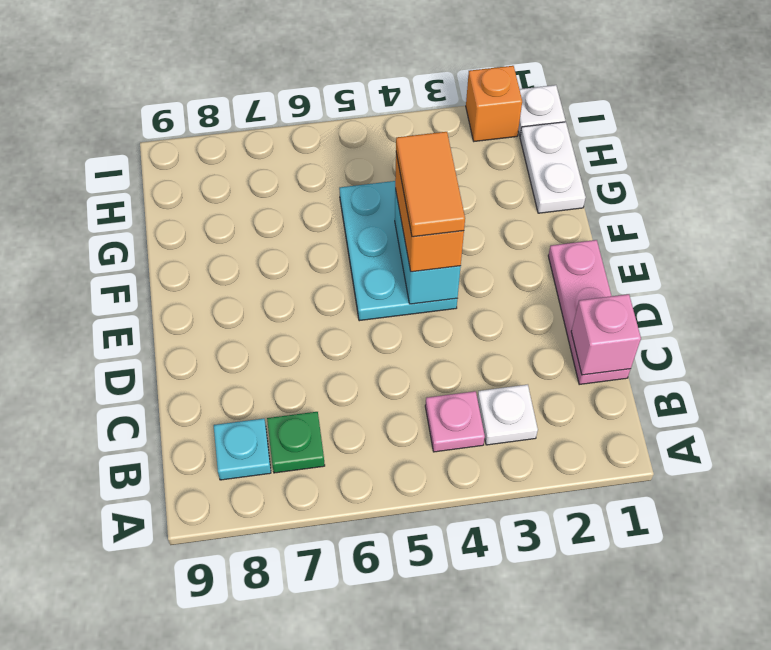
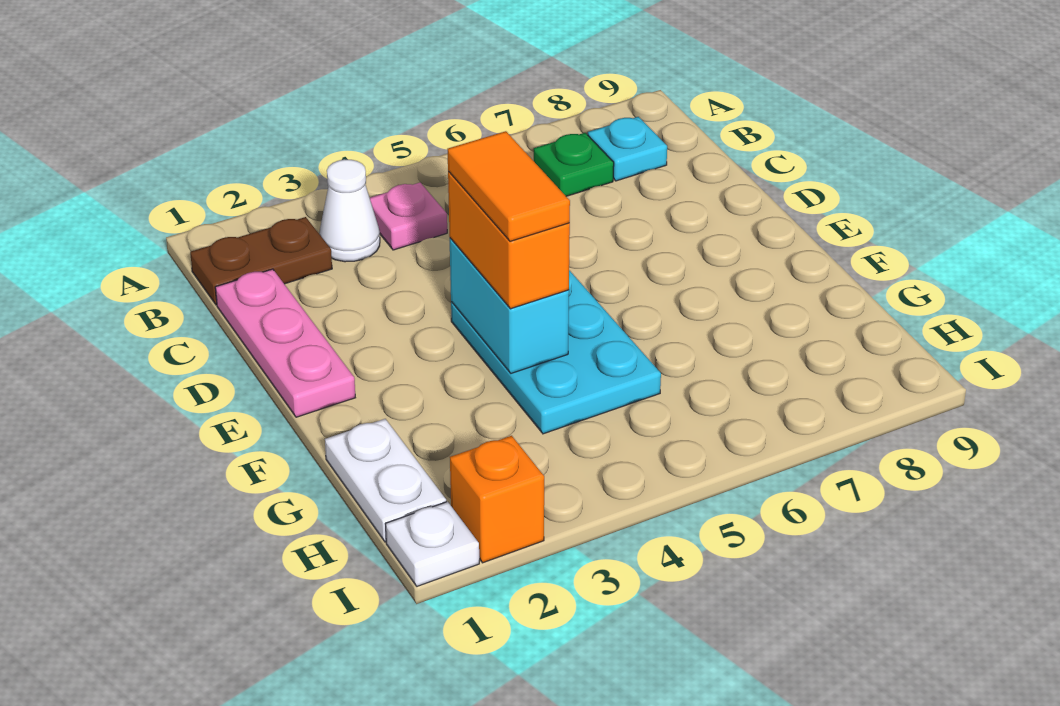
none -> brown 1x2 plate [190,217,332,305]
white 1x1 plate [477,385,538,445] -> white 1x1 cone [319,159,380,262]
pink 1x1 brick [571,294,641,375] -> none

